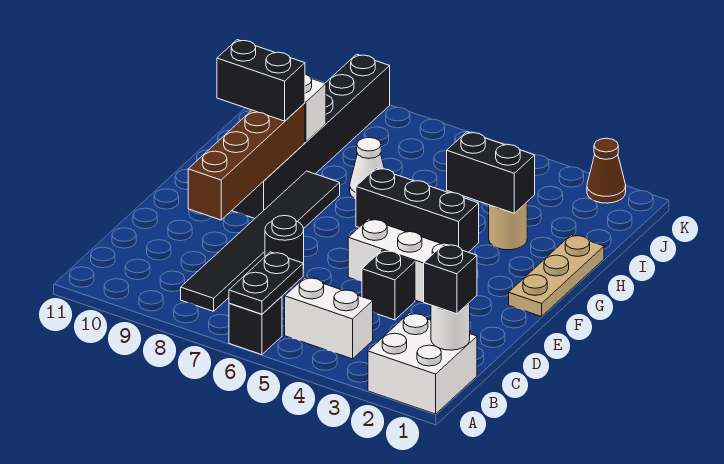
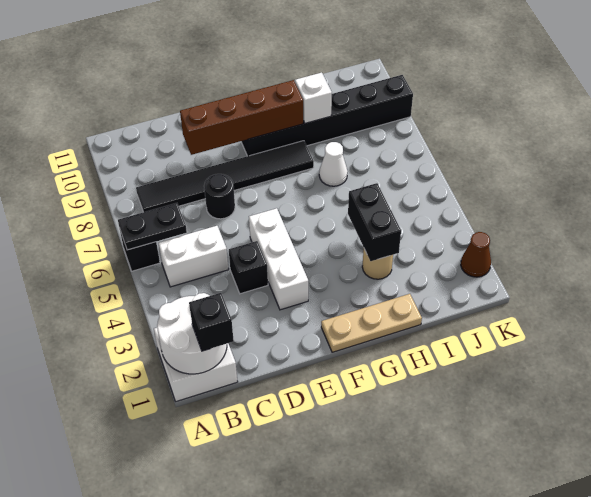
white 1x1 round brick [431,302,470,350] -> white 2x2 round brick [157,293,227,374]
white 1x2 brick [285,277,373,359] -> white 1x2 brick turned to [158,226,229,287]
black 1x3 brick [356,168,479,252] -> none
black 1x2 brick [217,40,305,121] -> none

